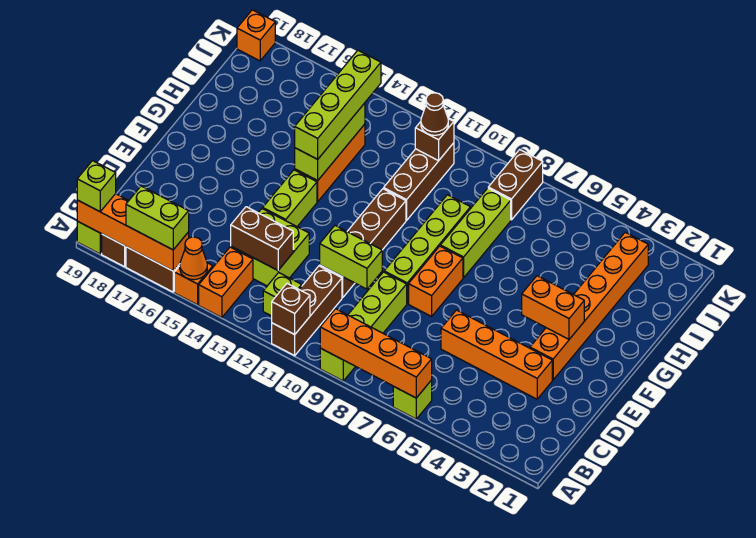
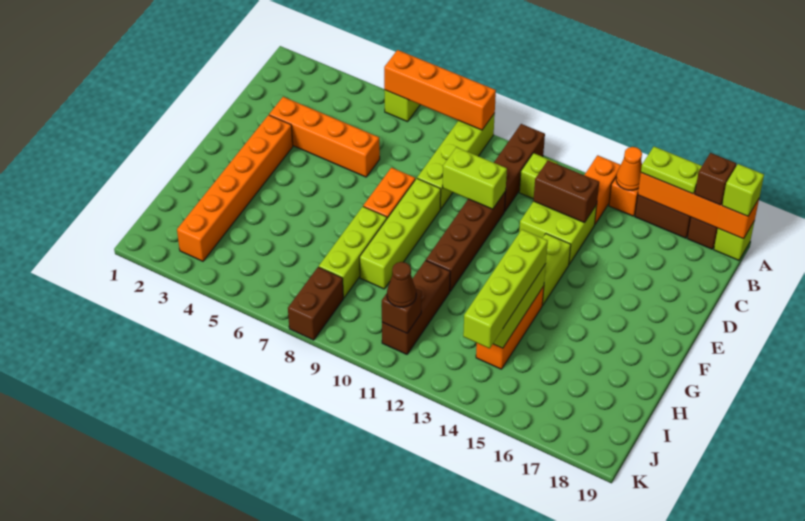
brown 1x1 brick [272,284,310,334] -> brown 1x1 brick moved to [695,153,736,205]
lime 1x2 brick [126,186,189,250] -> lime 1x2 plate [641,147,702,194]
orange 1x2 brick [522,276,584,339] -> none
orange 1x1 brick [237,10,275,61] -> none

